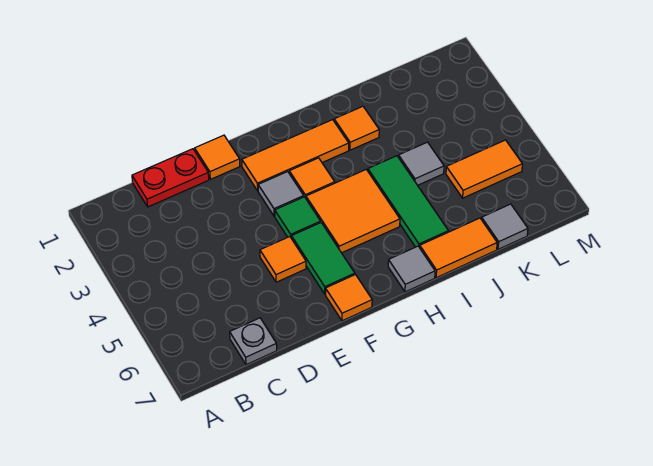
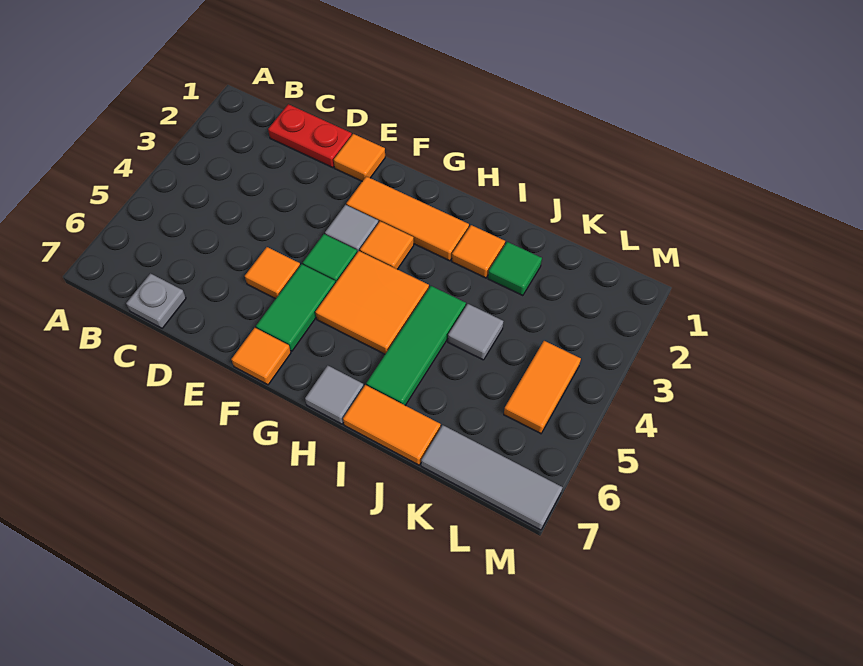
none -> green 1x1 tile [488,242,542,296]
orange 1x2 tile [446,140,522,198] -> orange 1x2 tile turned to [504,341,581,434]
grey 1x1 tile [481,204,528,249] -> grey 1x3 tile [421,425,563,530]

